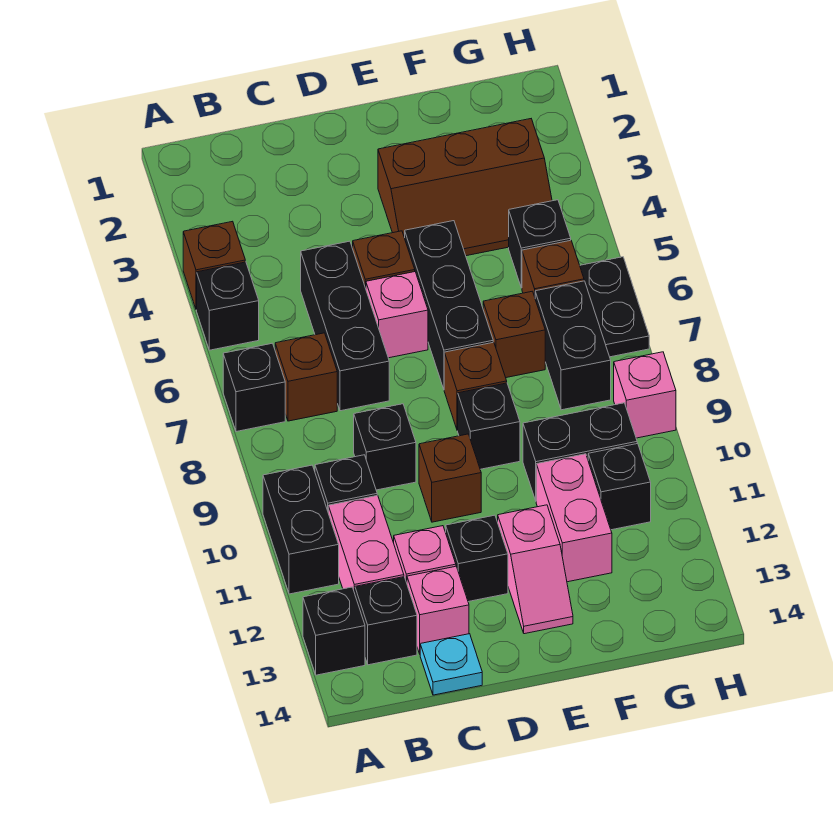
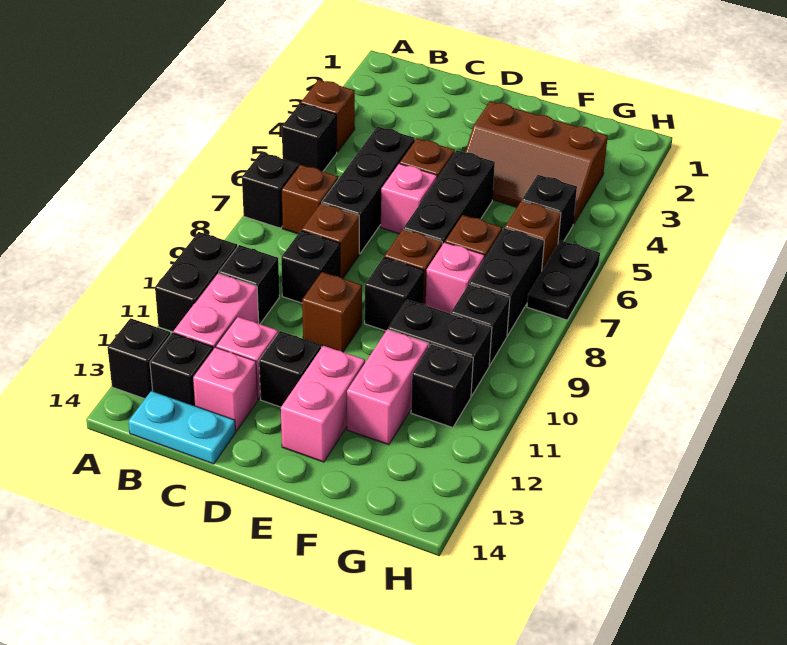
none -> brown 1x1 brick [302,203,359,279]
cyan 1x1 plate [420,634,482,695] -> cyan 1x2 plate [129,391,236,464]
pink 1x2 slope [498,505,573,634] -> pink 1x2 brick [281,346,365,462]
none -> black 1x1 brick [451,284,510,365]
pink 1x1 brick [614,352,676,438] -> pink 1x1 brick moved to [426,242,485,314]

